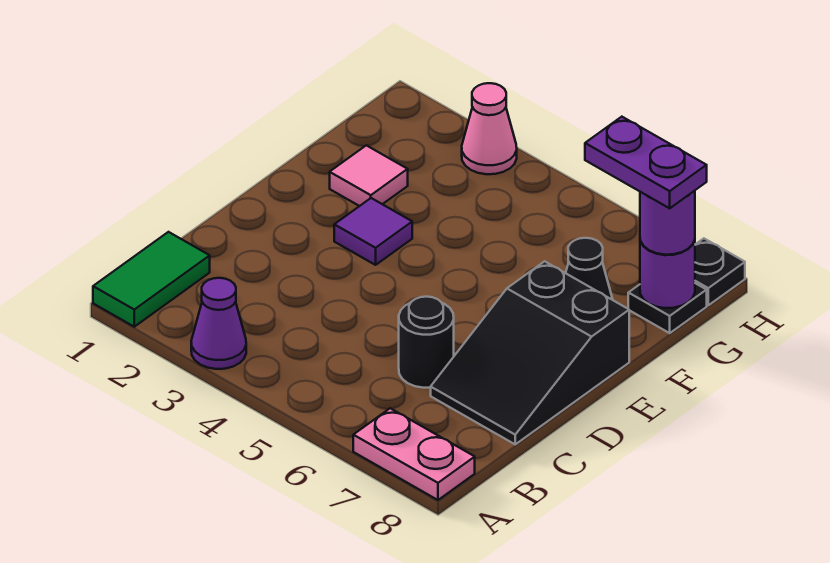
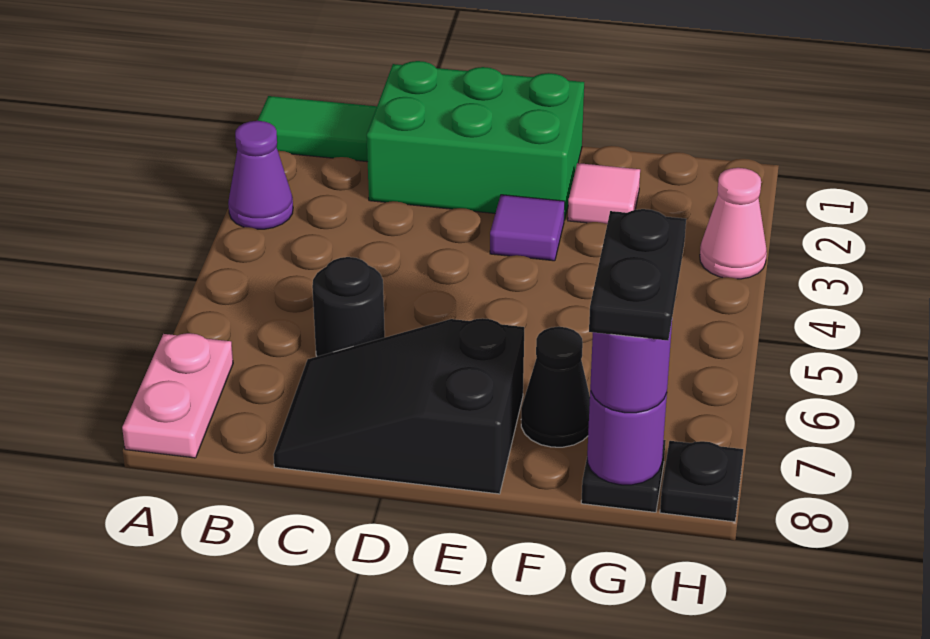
none -> green 2x3 brick [367,61,584,220]
purple 1x2 plate [585,117,707,208] -> black 1x2 plate [589,209,686,340]

